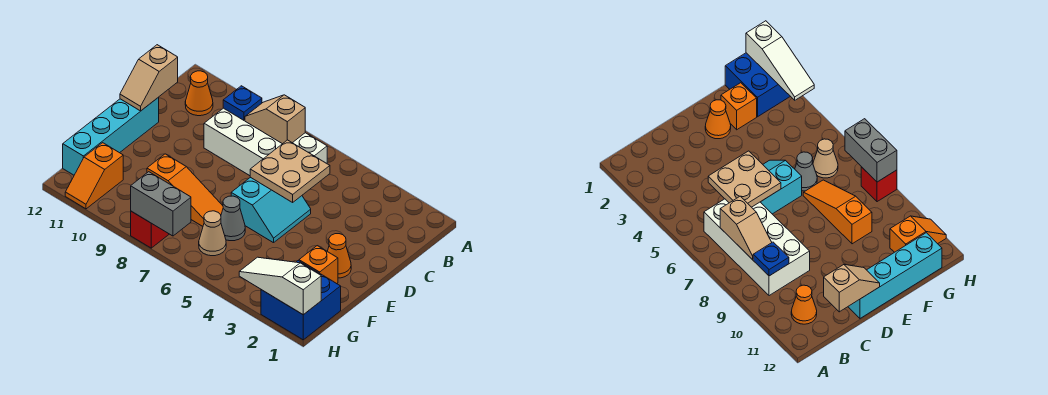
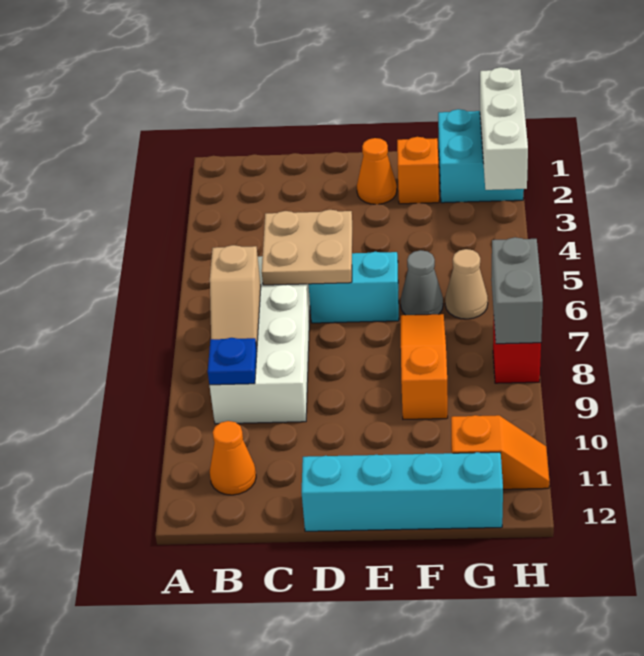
tan 1x2 slope [120,45,178,111] -> none
blue 2x2 brick [261,261,341,340] -> cyan 2x2 brick [438,109,524,203]
white 1x3 slope [239,257,321,315] -> white 1x3 brick [480,67,528,190]

